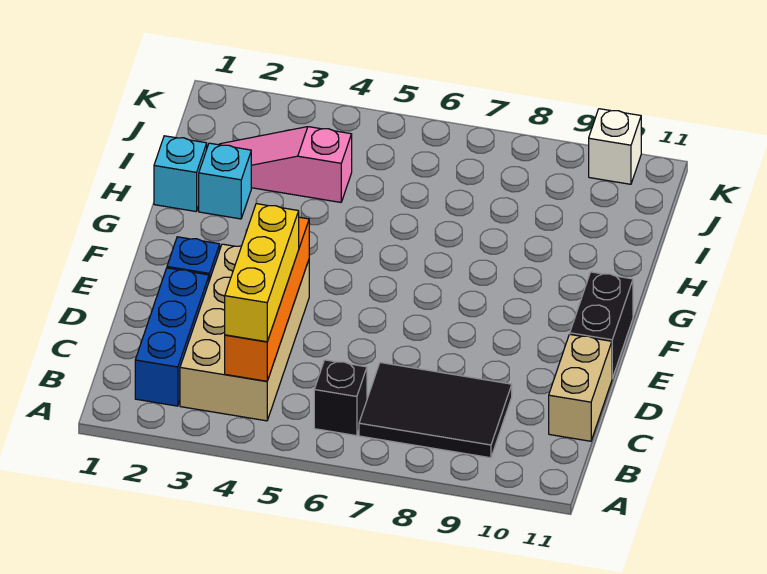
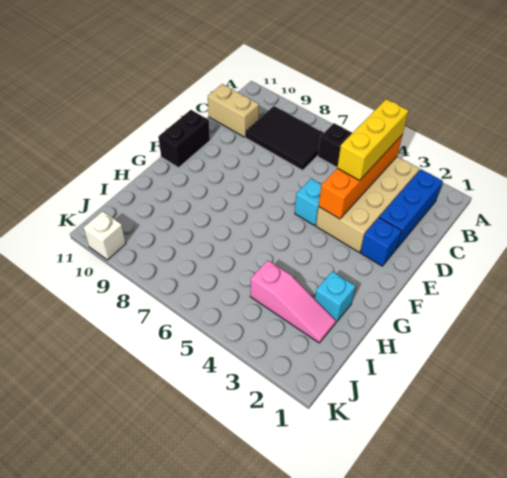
tan 1x2 brick [549,334,612,441] -> tan 1x2 brick turned to [208,84,259,137]
cyan 1x1 brick [154,136,207,211] -> cyan 1x1 brick moved to [295,179,322,226]

